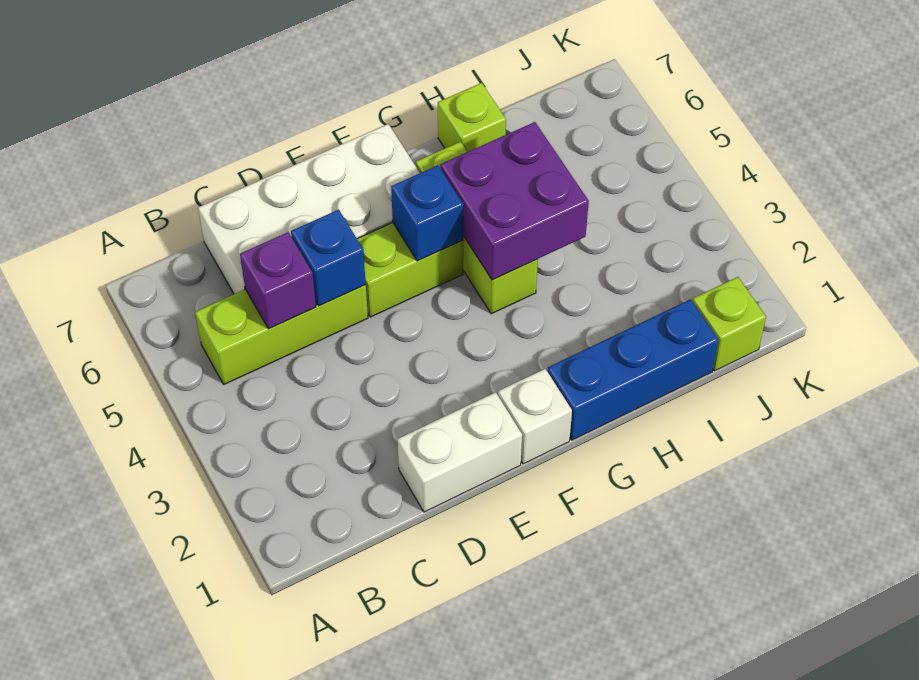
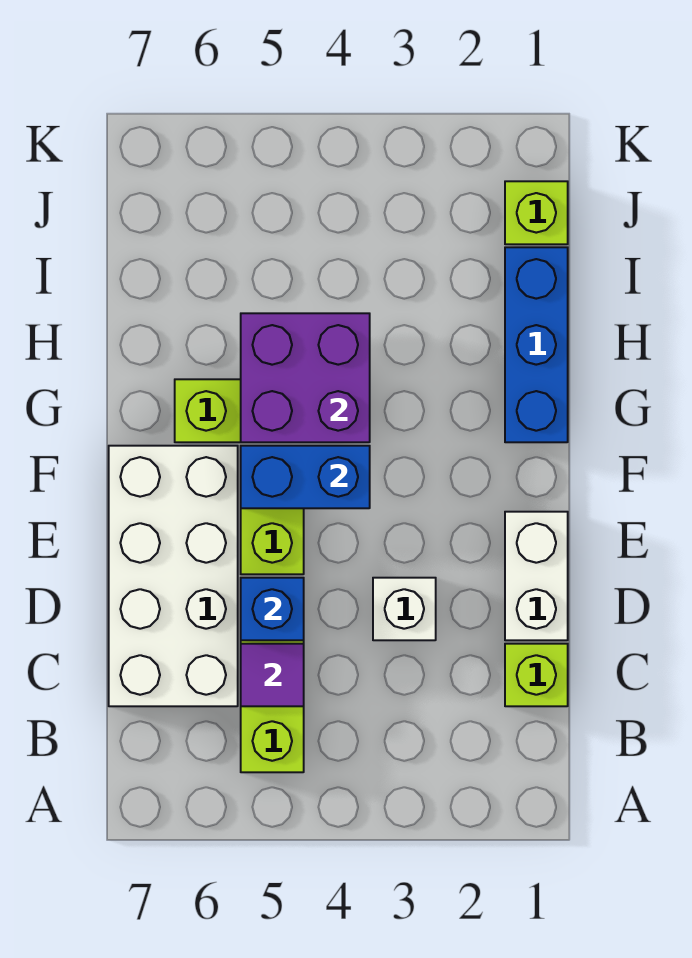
purple 1x1 brick [240,232,316,329] -> purple 1x1 tile [241,644,304,706]
white 1x1 brick [498,369,572,464] -> white 1x1 brick moved to [373,578,436,640]
blue 1x1 brick [391,165,463,261] -> blue 1x2 brick [241,446,370,508]
lime 1x1 brick [438,83,506,152] -> lime 1x1 brick moved to [505,644,568,706]

